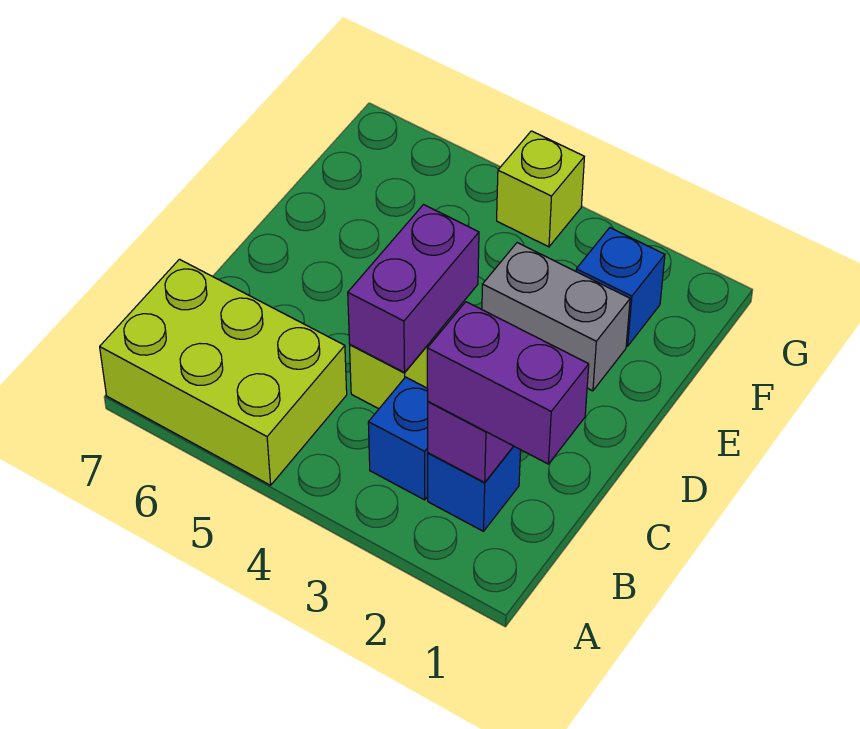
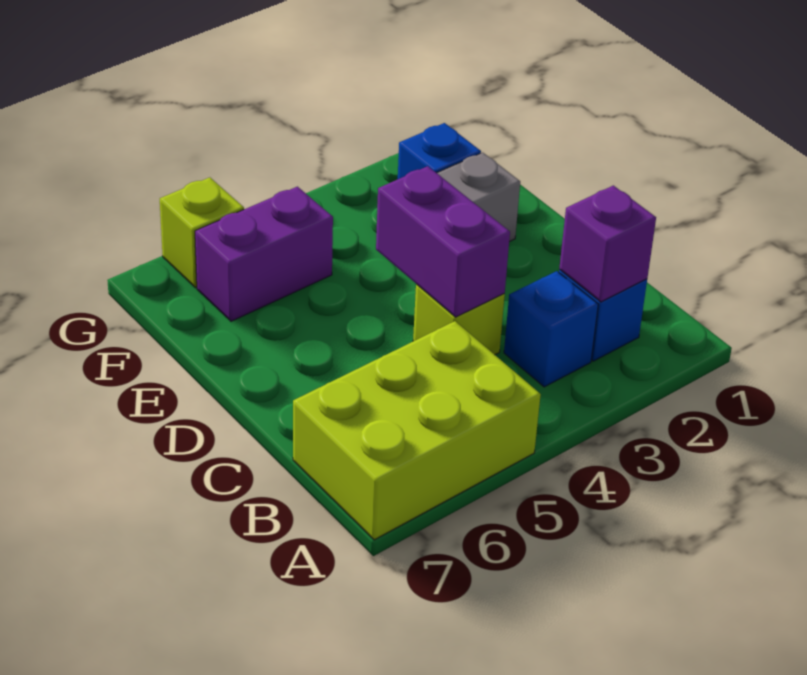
purple 1x2 brick [427,302,589,464] -> purple 1x2 brick moved to [195,187,333,321]
lime 1x1 brick [497,131,584,247] -> lime 1x1 brick moved to [160,177,244,288]

